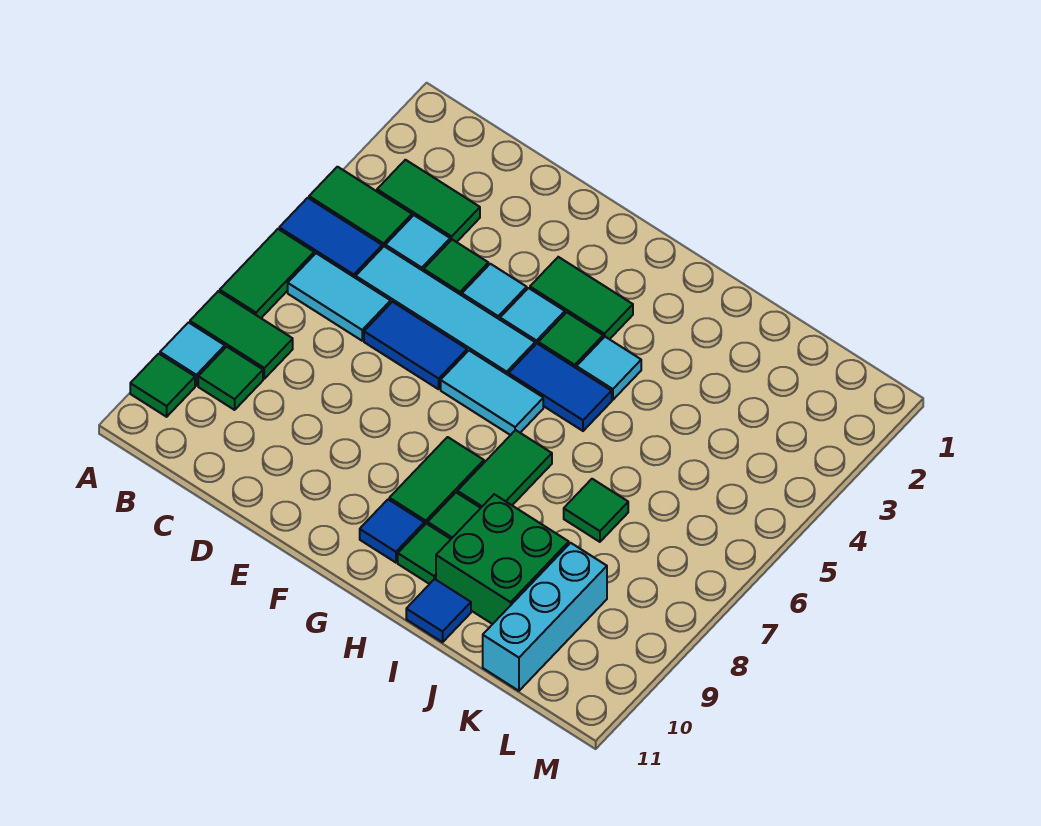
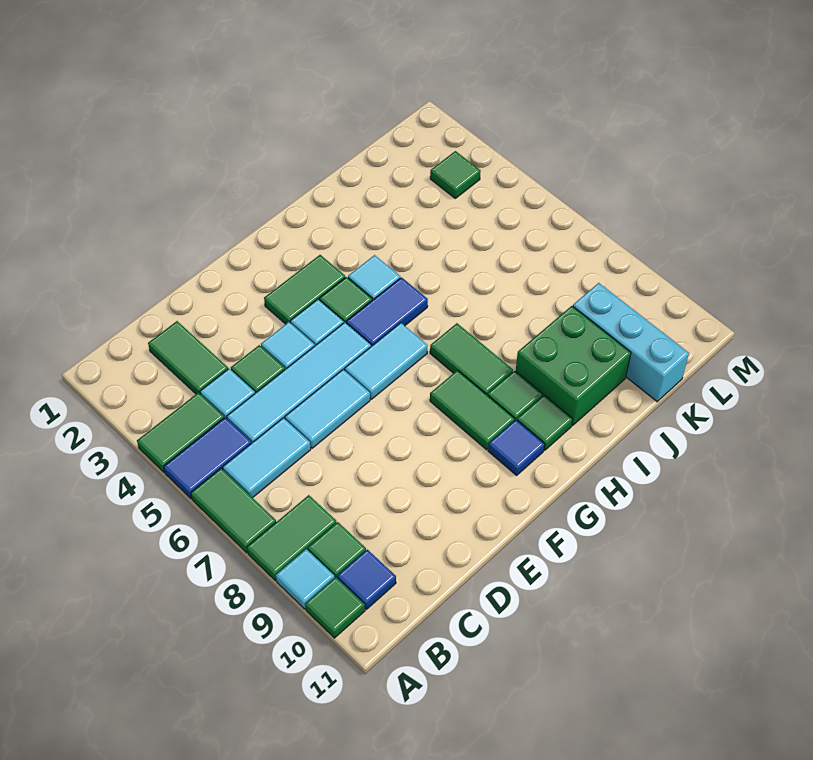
green 1x2 tile [377,160,480,242] -> green 1x2 tile turned to [148,321,228,394]
blue 1x2 tile [364,302,467,389] -> cyan 1x2 tile [285,369,370,448]
blue 1x1 tile [406,579,471,642] -> blue 1x1 tile moved to [337,549,396,609]
green 1x1 tile [564,479,628,542] -> green 1x1 tile moved to [430,151,481,198]

